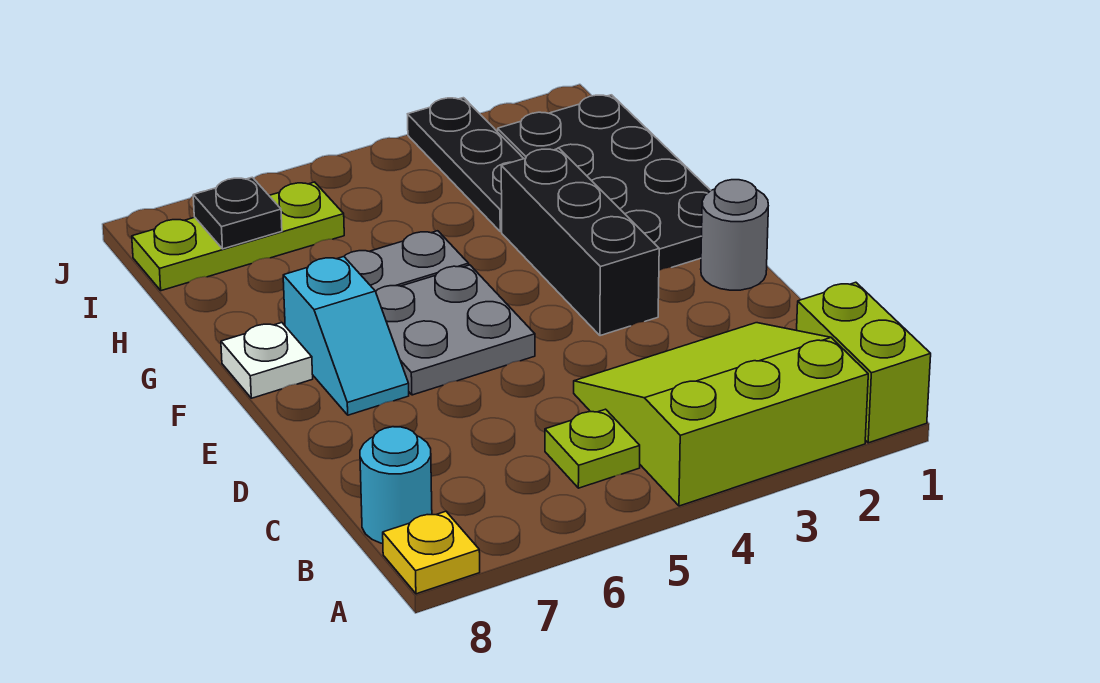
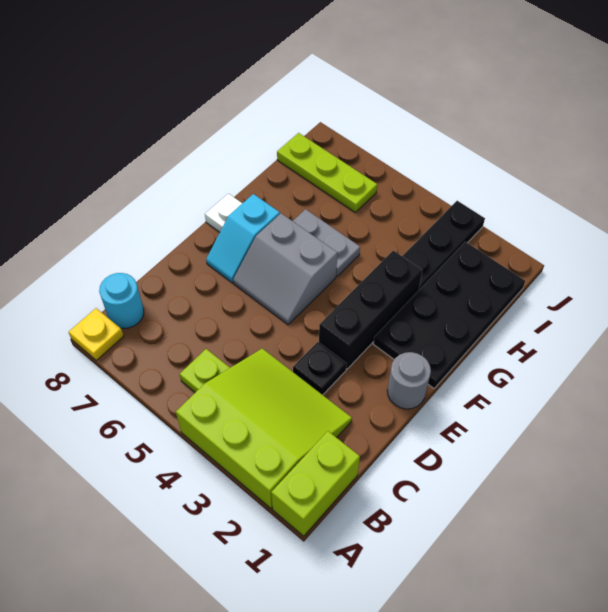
grey 2x2 plate [376,265,535,395] -> grey 2x2 slope [233,213,337,325]
black 1x1 plate [193,177,282,249] -> black 1x1 plate moved to [293,342,347,395]

